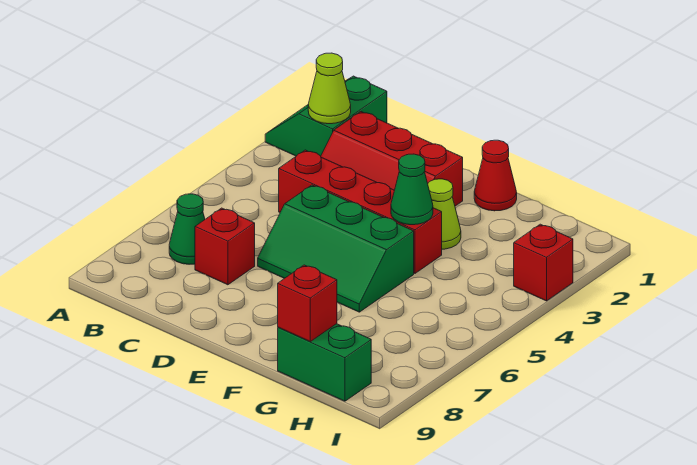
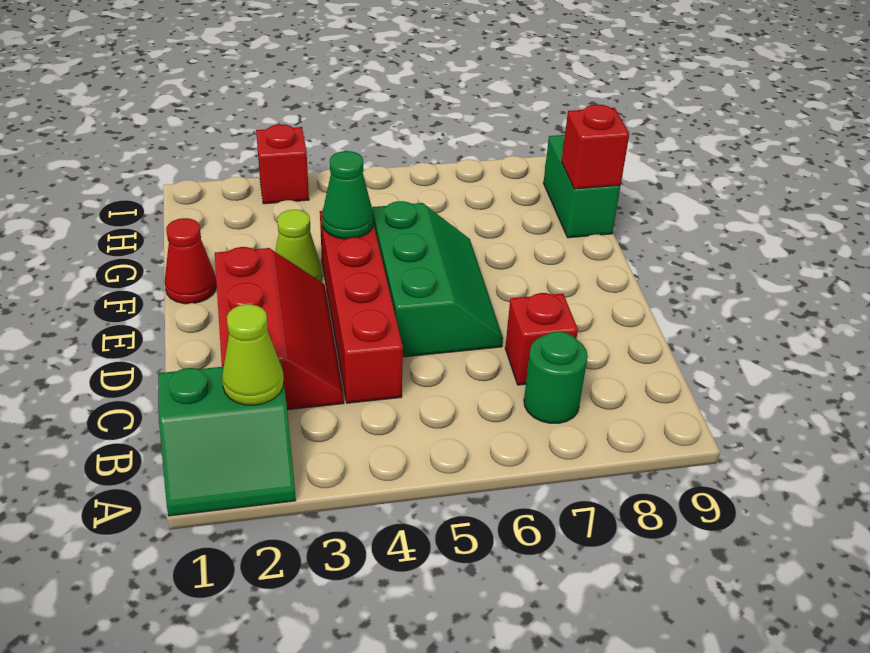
green 1x1 cone [169,194,205,264] -> green 1x1 round brick [524,331,588,423]

